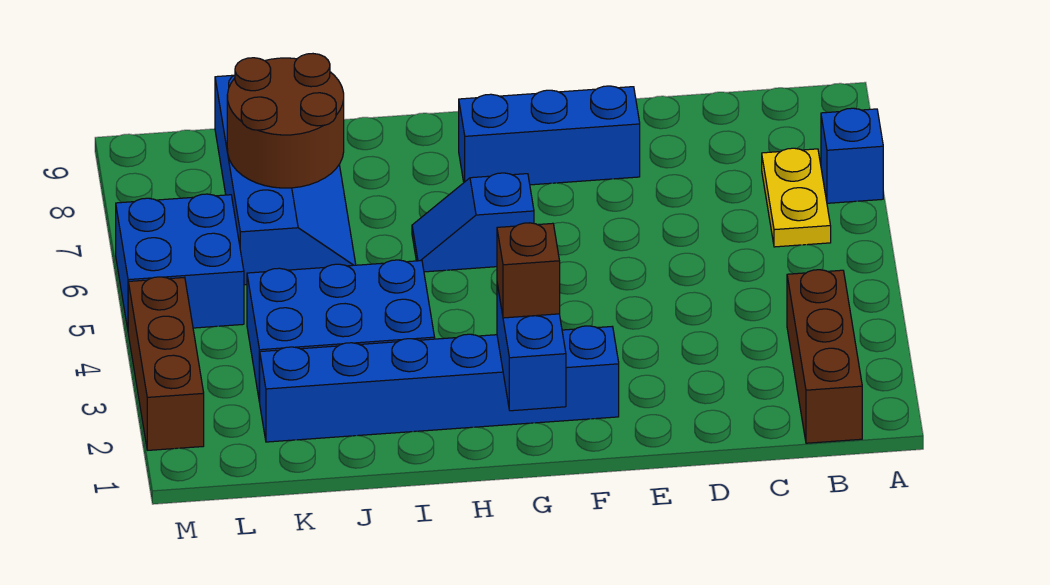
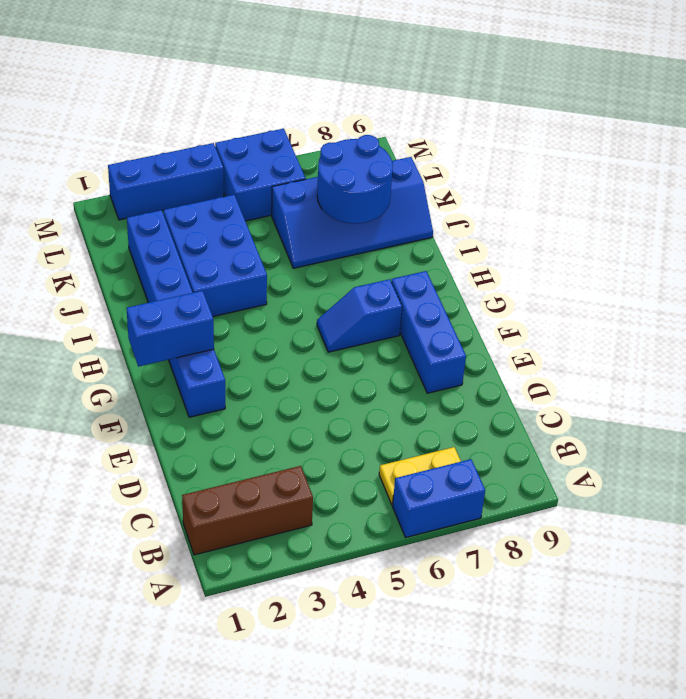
blue 1x1 brick [821,108,883,203] -> blue 1x2 brick [392,459,485,538]
brown 1x1 brick [497,223,560,318] -> none
blue 1x2 slope [412,173,534,272] -> blue 1x2 slope turned to [317,279,402,352]
brown 2x2 round brick [227,54,344,188] -> blue 2x2 round brick [317,135,393,224]
brown 1x3 brick [128,277,204,450] -> blue 1x3 brick [108,143,224,220]

